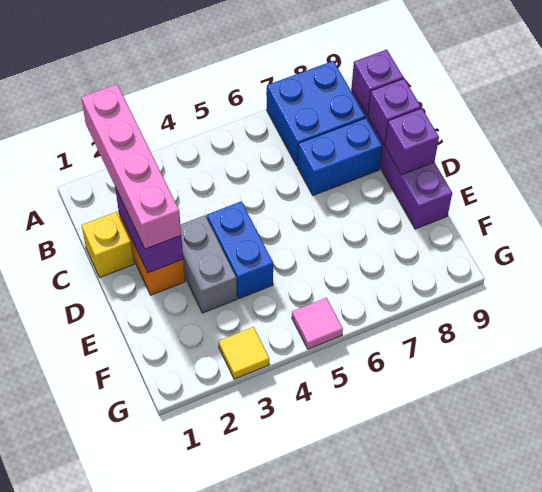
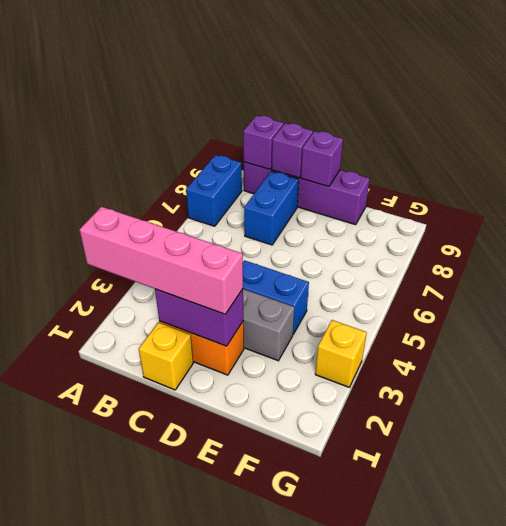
blue 2x2 brick [267,61,366,166] -> blue 1x2 brick [186,155,242,226]
yellow 1x1 tile [219,327,269,379] -> yellow 1x1 brick [315,320,367,387]
pink 1x1 tile [292,298,343,349] -> none

